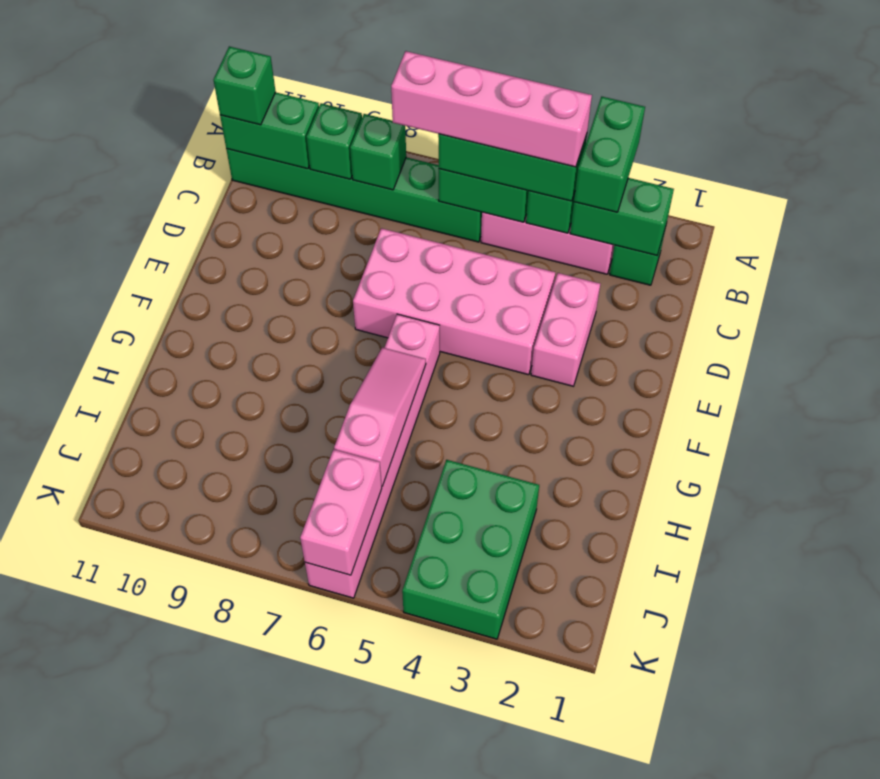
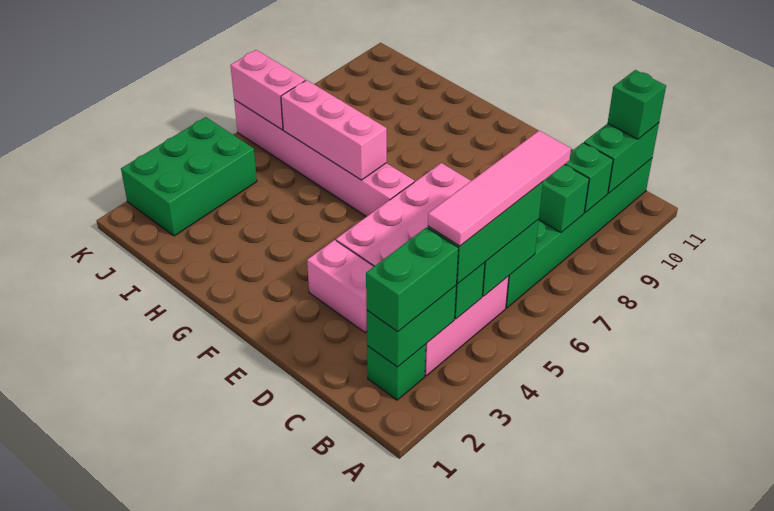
green 1x2 brick [574,97,645,212] -> green 1x2 brick turned to [366,227,458,332]
pink 1x4 brick [391,51,592,167] -> pink 1x4 tile [428,131,571,246]
pink 1x3 slope [334,347,426,486] -> pink 1x3 brick [281,80,387,180]
green 2x3 brick [402,460,539,639] -> green 2x3 brick turned to [121,117,257,236]

